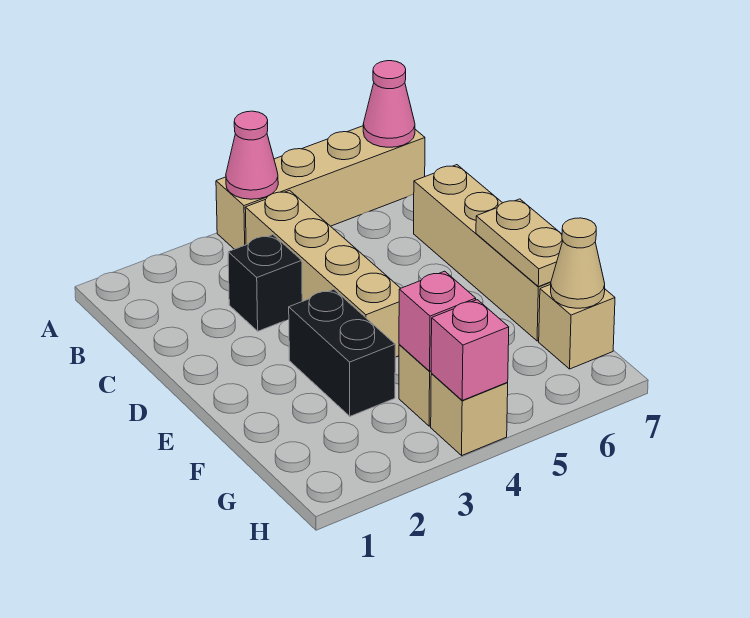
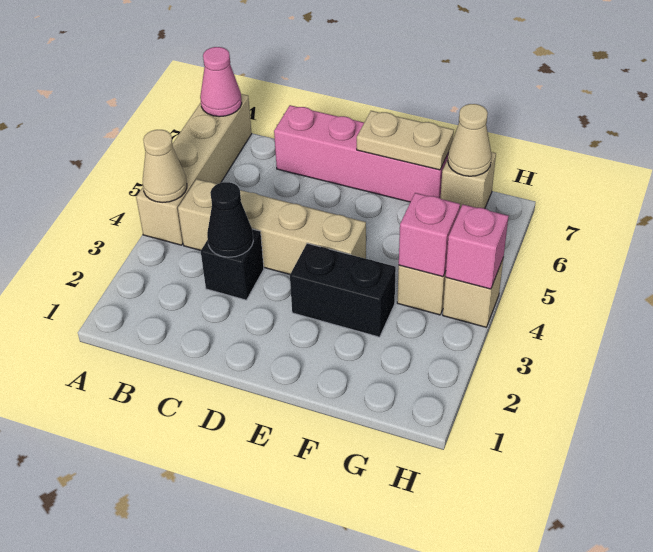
pink 1x1 cone [226,111,278,199] -> tan 1x1 cone [143,130,187,202]
none -> black 1x1 cone [207,182,253,257]
tan 1x4 brick [414,165,551,341] -> pink 1x4 brick [274,105,448,202]

